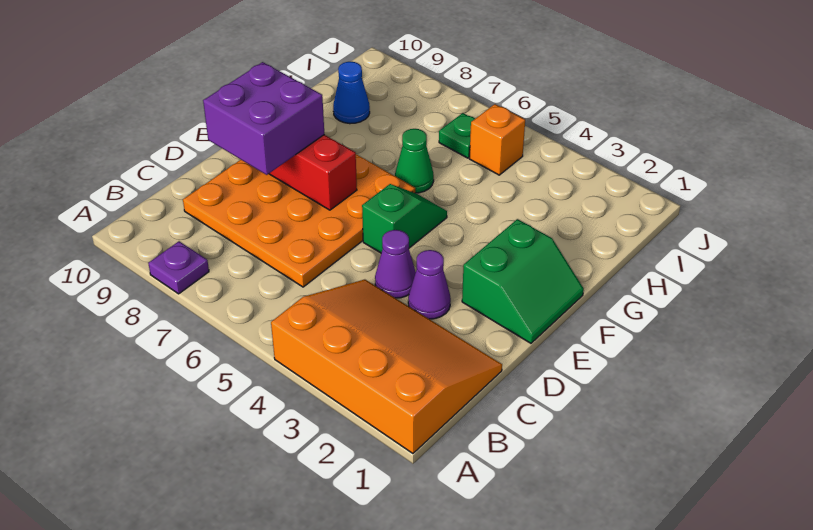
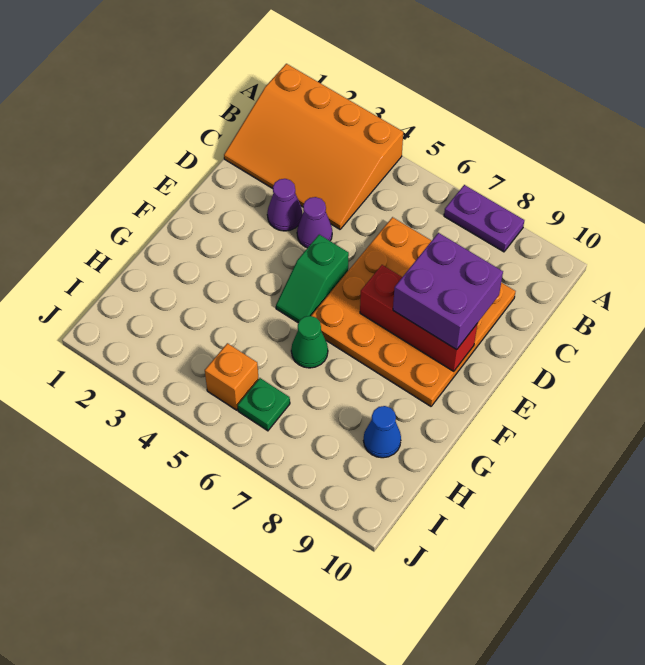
purple 1x1 plate [148,241,209,294] -> purple 1x2 plate [444,185,524,252]
green 2x2 slope [462,219,584,343] -> none

